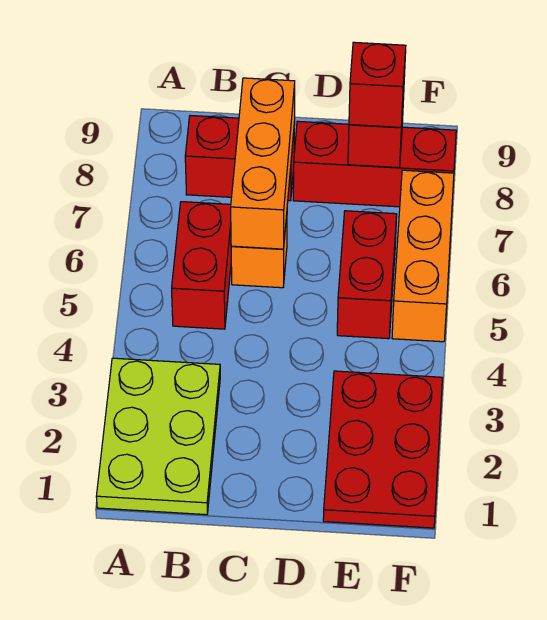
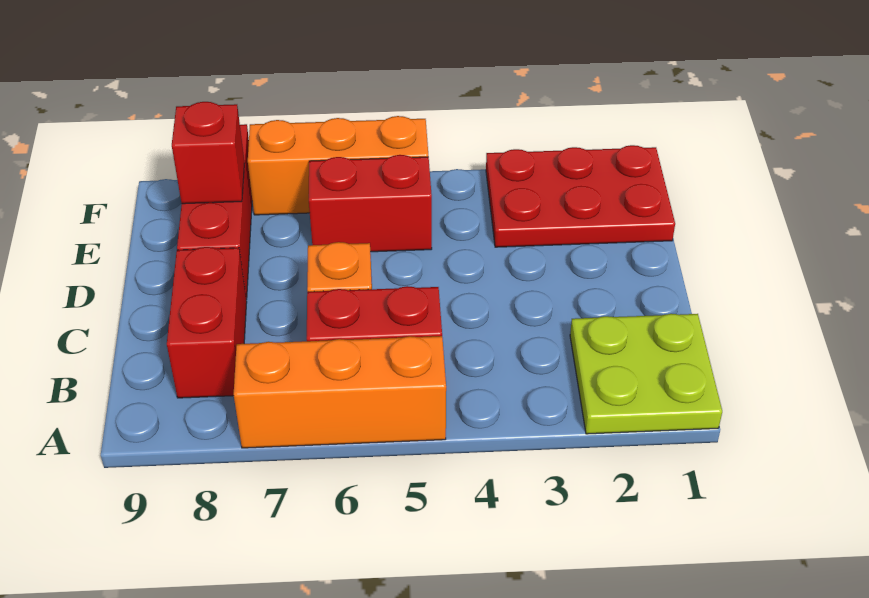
lime 2x3 plate [96,358,220,515] -> lime 2x2 plate [570,314,722,434]
orange 1x3 brick [231,78,295,249] -> orange 1x3 brick moved to [234,336,446,448]
red 1x1 brick [349,42,406,127] -> none

